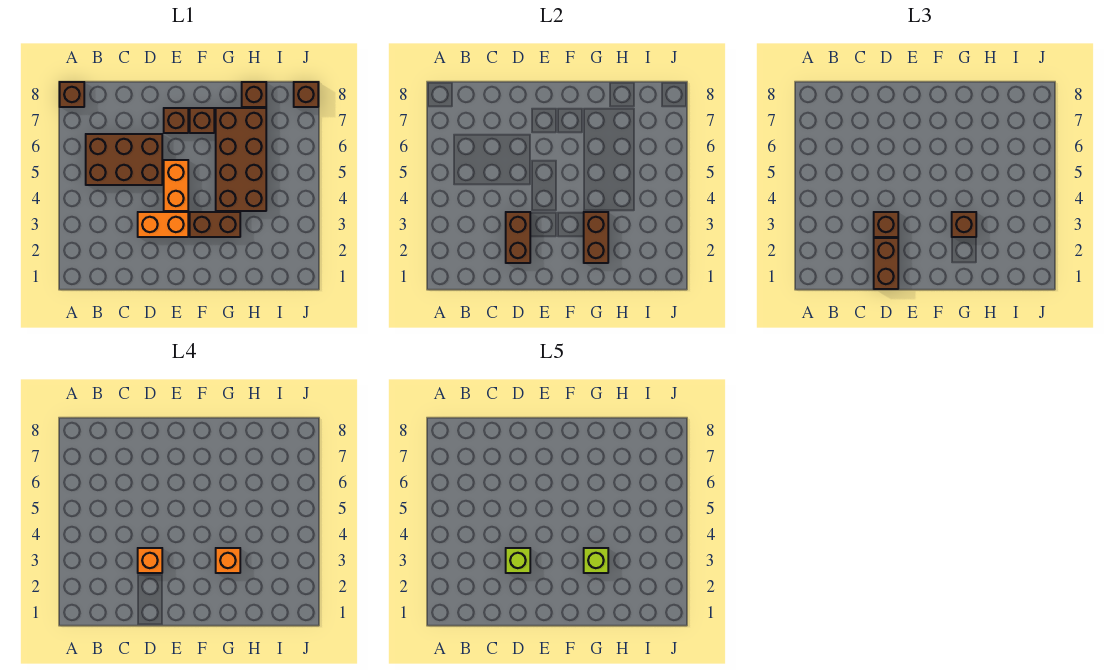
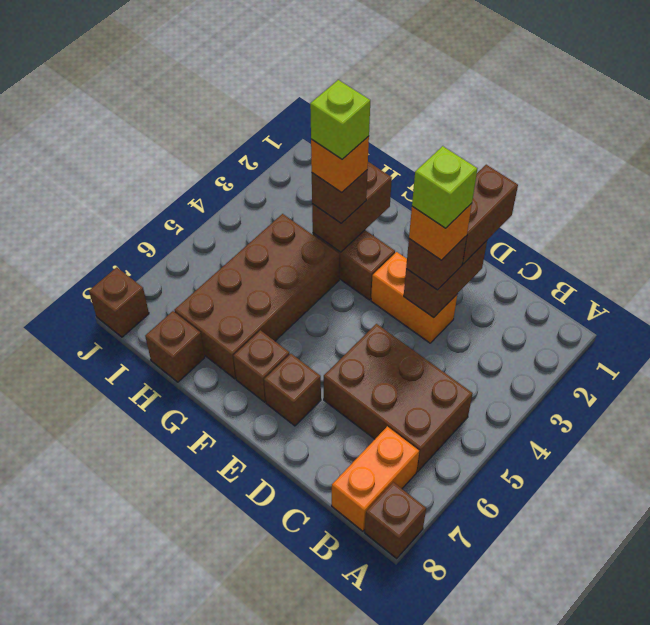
orange 1x2 brick [164,160,188,211] -> orange 1x2 brick moved to [332,426,419,531]

